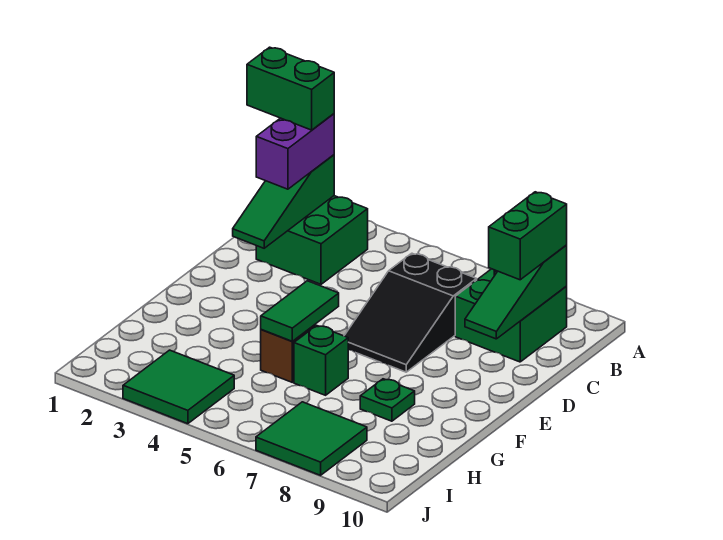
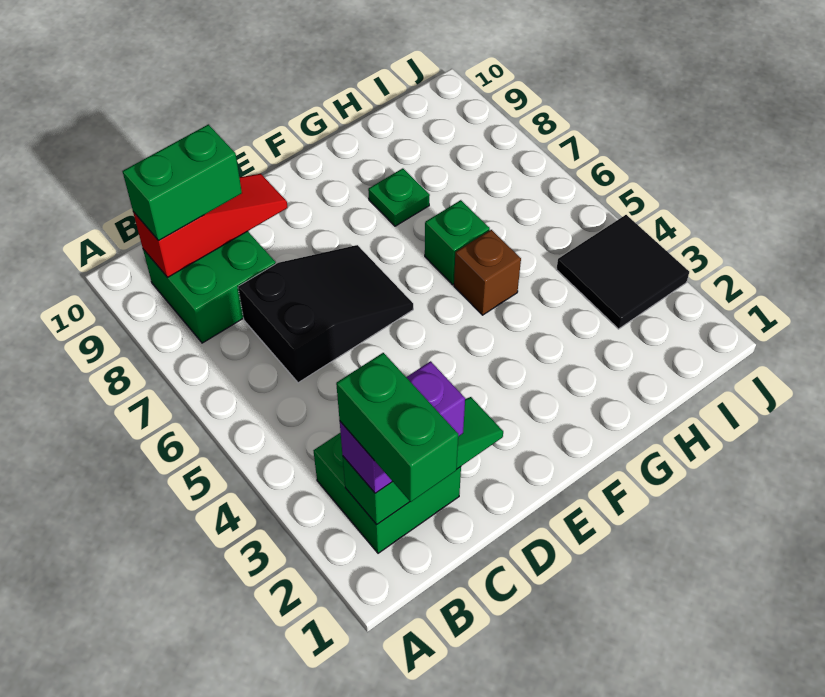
green 1x3 slope [465,245,567,339] -> red 1x3 slope [133,174,288,278]
green 1x2 tile [261,281,339,341] -> none
green 2x2 tile [123,350,234,424] -> black 2x2 tile [556,215,689,329]
green 2x2 tile [256,402,367,475] -> none

